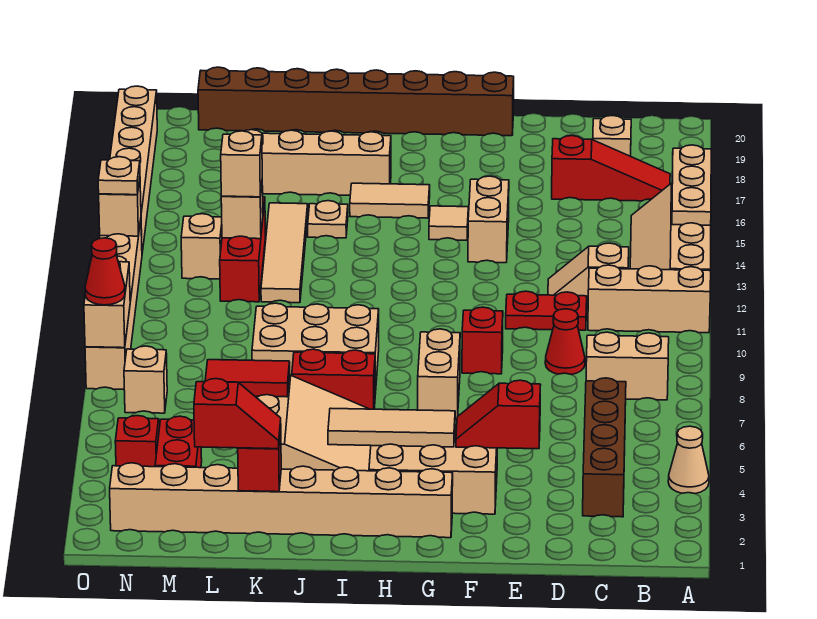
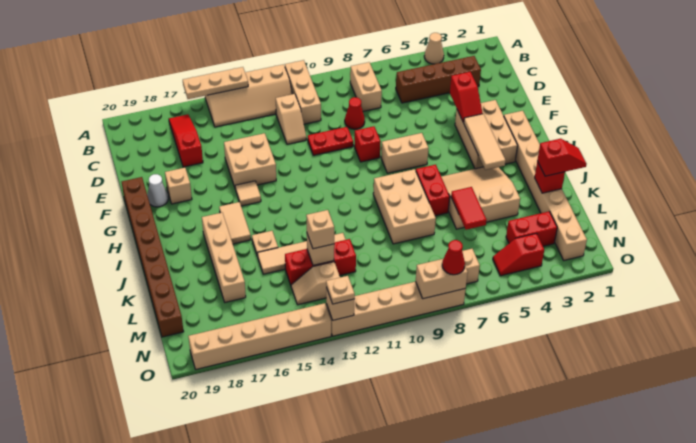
tan 1x1 brick [593,116,631,156] -> tan 1x1 brick moved to [165,168,192,204]
red 1x2 plate [506,291,587,330] -> red 1x2 plate turned to [308,127,353,155]
tan 1x2 brick [468,176,509,263] -> tan 2x2 brick [224,133,276,190]
none -> white 1x1 cone [147,174,168,207]
red 1x2 slope [194,379,281,449] -> red 1x2 slope turned to [537,139,586,176]

